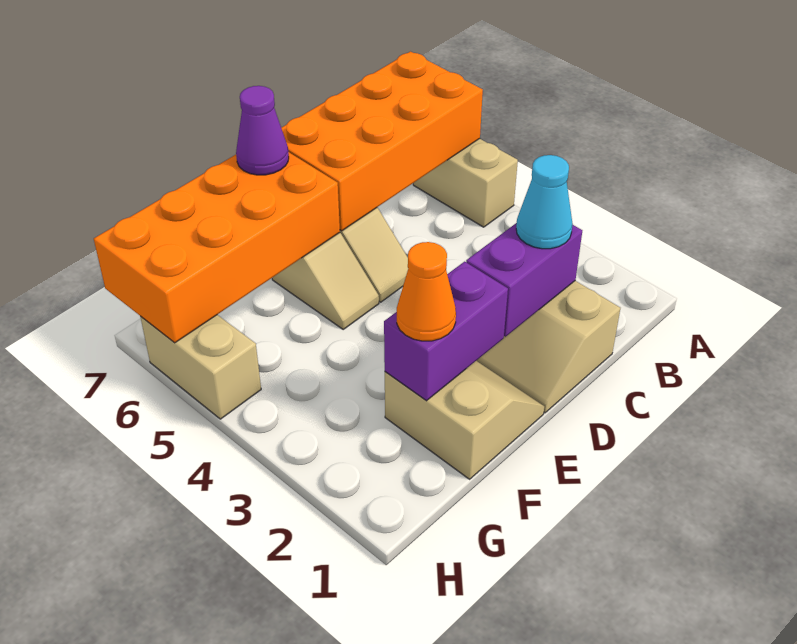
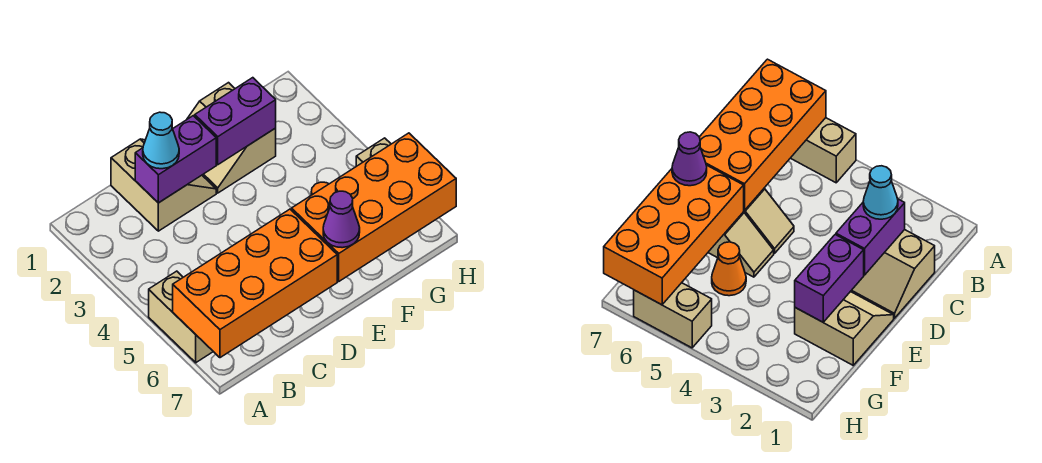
orange 1x1 cone [397,242,456,341] -> orange 1x1 cone moved to [712,242,746,296]

